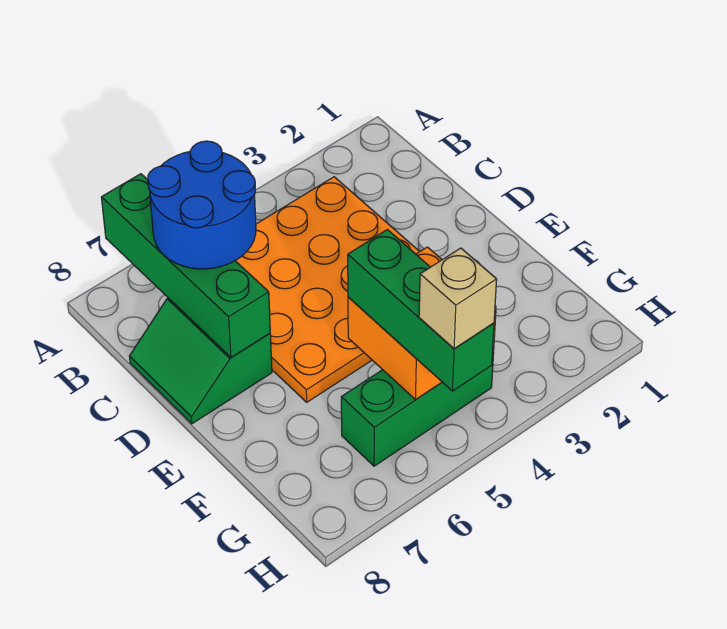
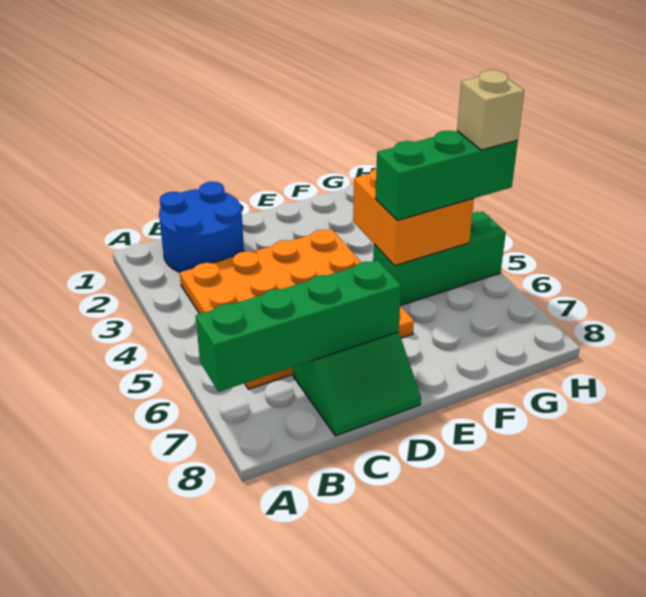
blue 2x2 round brick [148,141,256,269] -> blue 2x2 round brick moved to [159,182,244,272]
green 1x3 brick [341,348,494,466] -> green 1x3 brick turned to [373,212,506,306]

